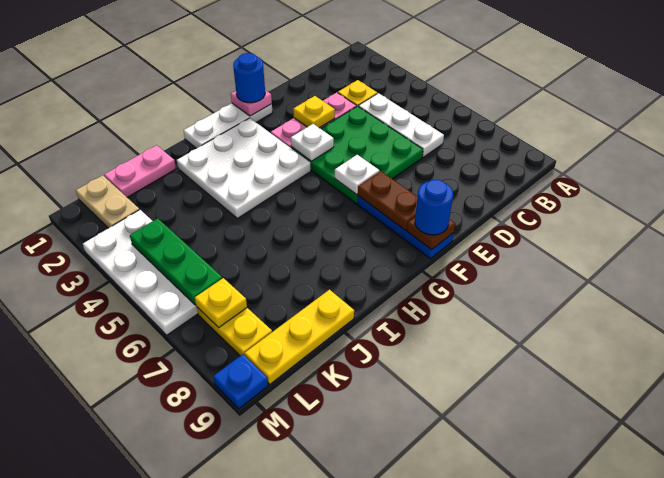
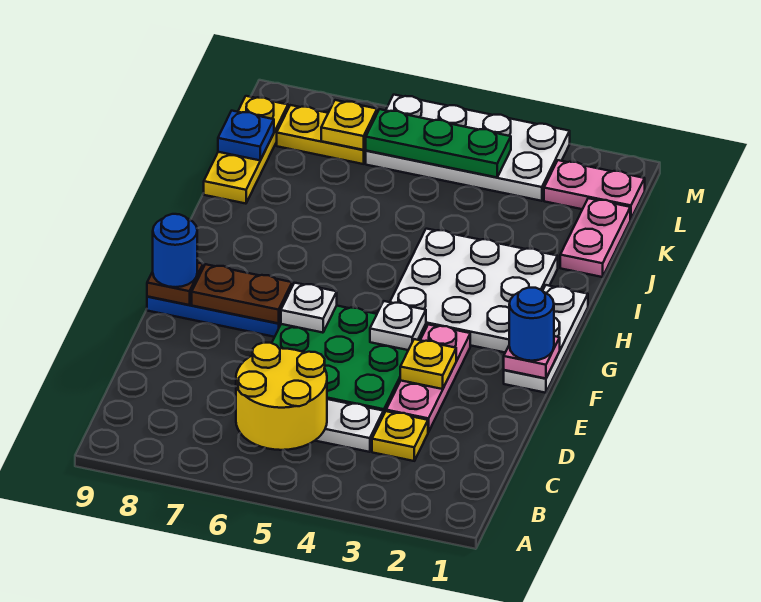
none -> yellow 2x2 round brick [236,343,327,450]
tan 1x2 plate [76,175,139,228] -> pink 1x2 plate [544,160,645,219]
blue 1x1 plate [213,354,268,409] -> blue 1x1 plate moved to [218,111,274,160]

